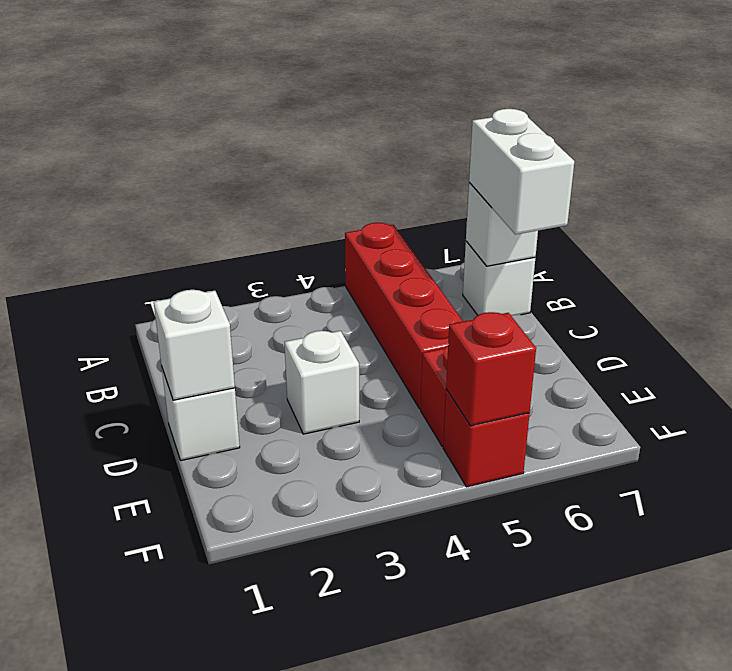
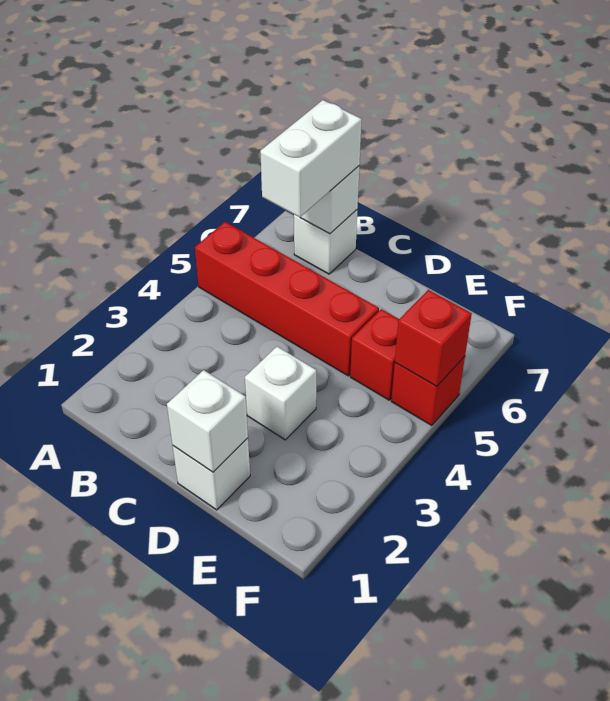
white 1x2 brick [469,109,575,235] -> white 1x2 brick turned to [260,100,361,217]

